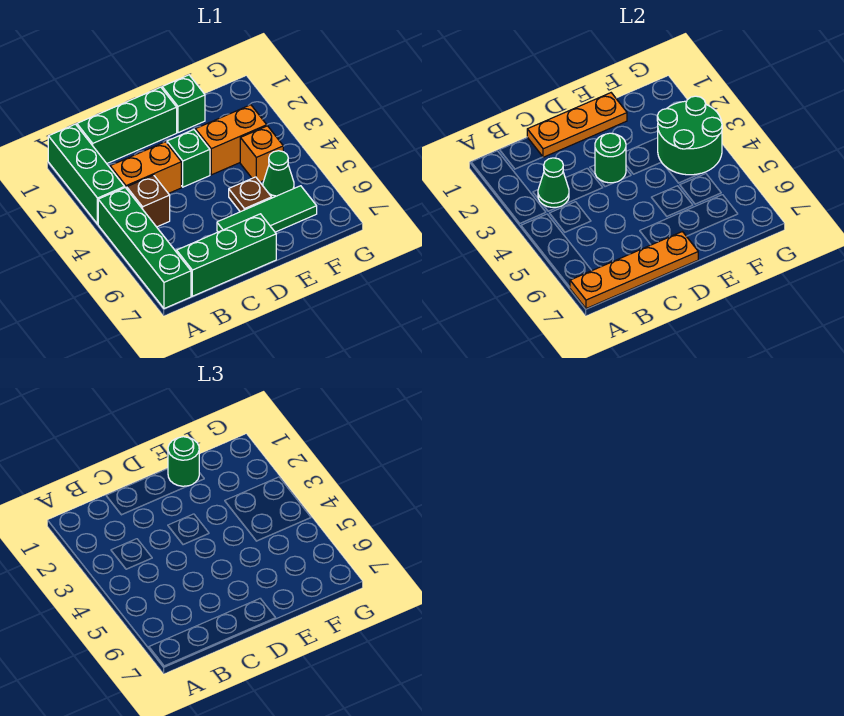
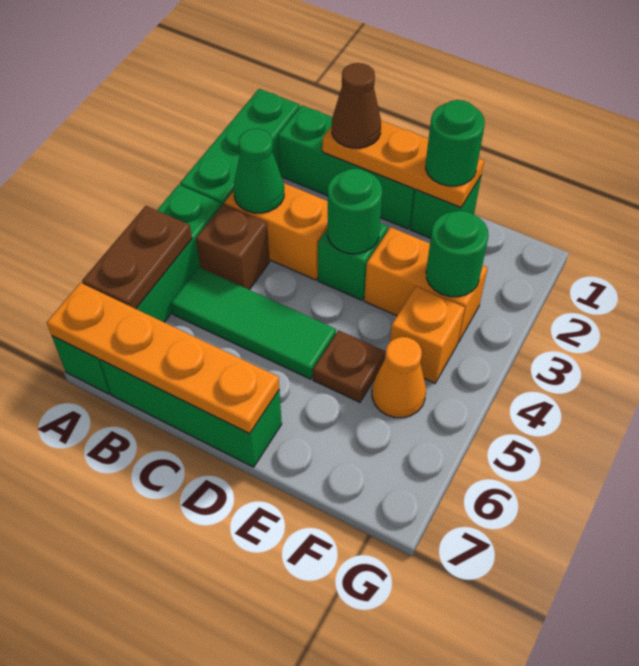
none -> brown 1x2 plate [82,206,192,309]
none -> brown 1x1 cone [332,63,381,148]
green 1x3 tile [217,186,317,232] -> green 1x3 tile moved to [171,267,336,379]
green 2x2 round brick [657,96,722,175] -> green 1x1 round brick [426,211,489,297]
green 1x1 cone [263,151,294,198] -> orange 1x1 cone [372,337,426,418]

